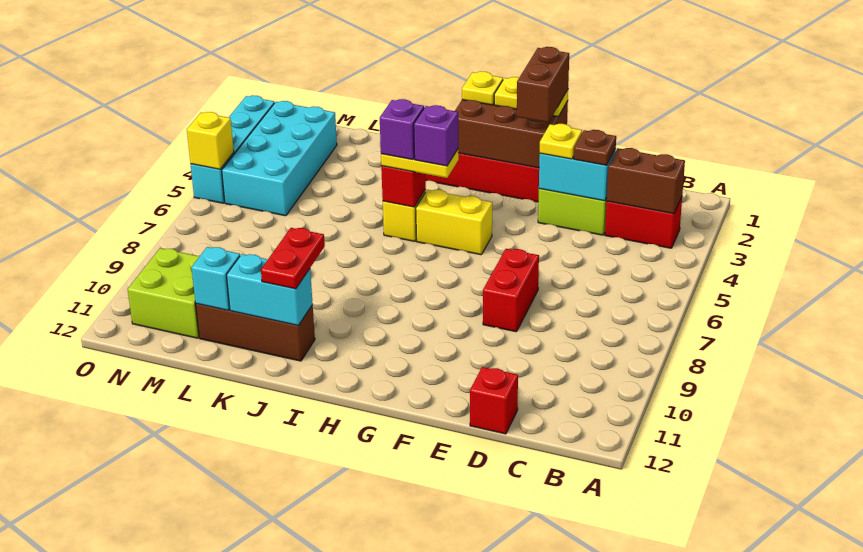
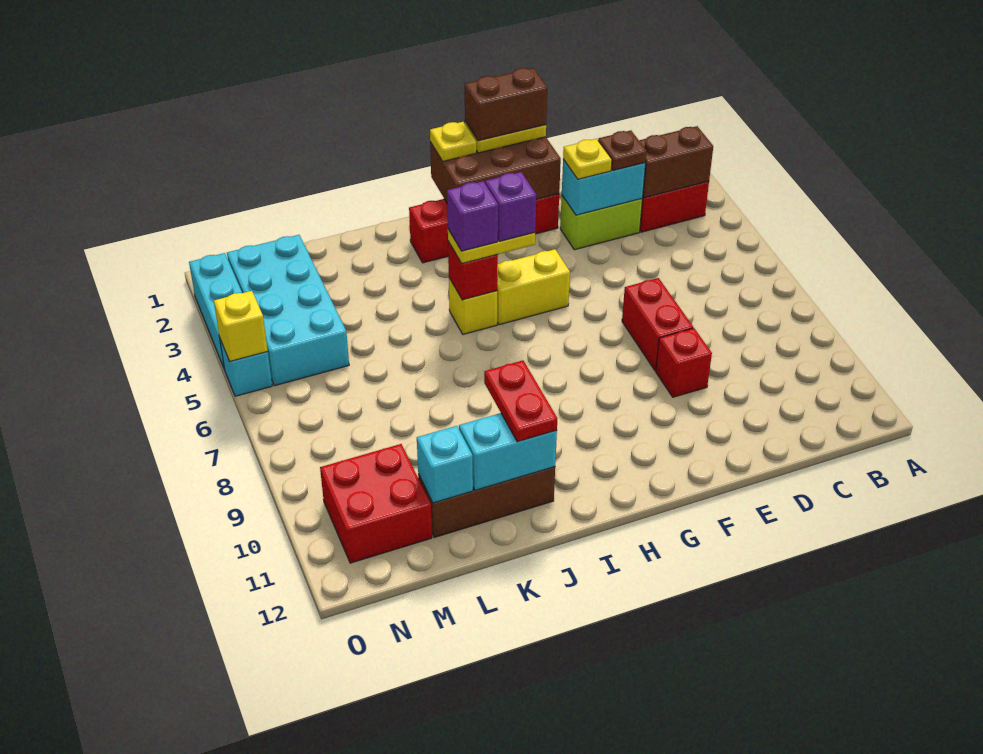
red 1x1 brick [470,367,518,434] -> red 1x1 brick moved to [656,328,712,397]
brown 1x2 brick [517,47,569,123] -> brown 1x2 brick turned to [465,68,547,141]
lime 2x2 brick [128,248,200,338] -> red 2x2 brick [320,444,432,563]

